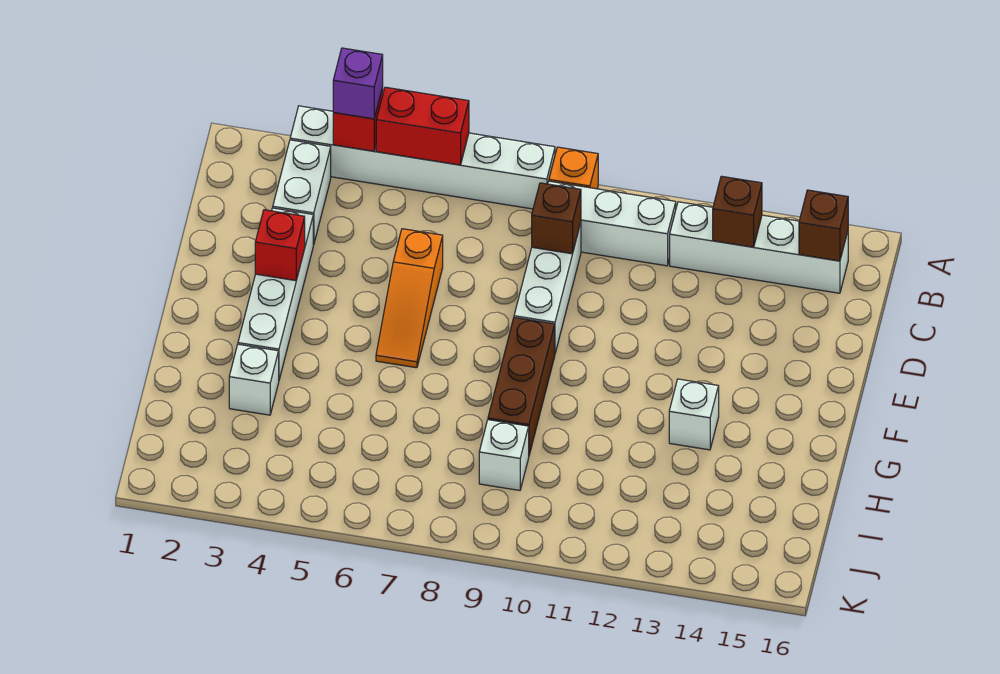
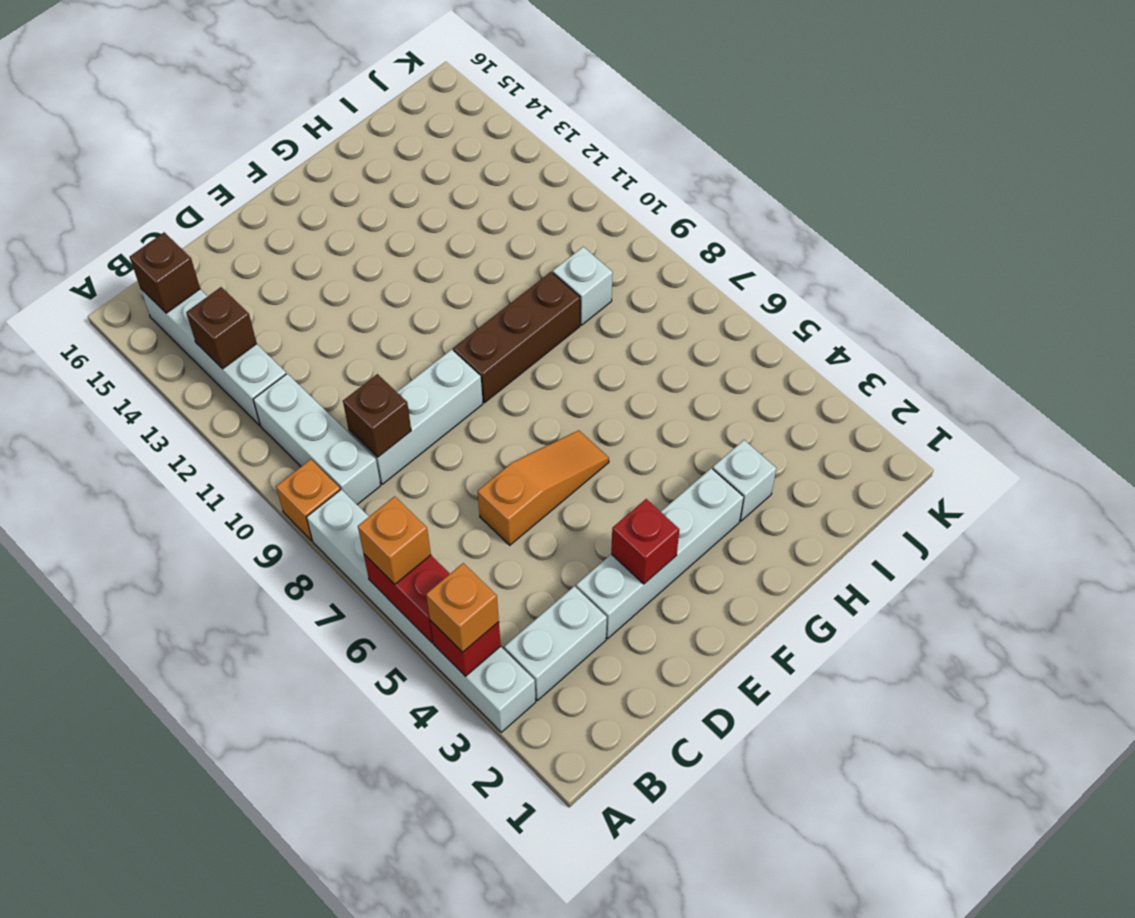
purple 1x1 brick [333,48,383,119] -> orange 1x1 brick [426,563,499,652]
none -> orange 1x1 brick [358,496,431,584]
white 1x1 brick [669,379,719,450] -> none

